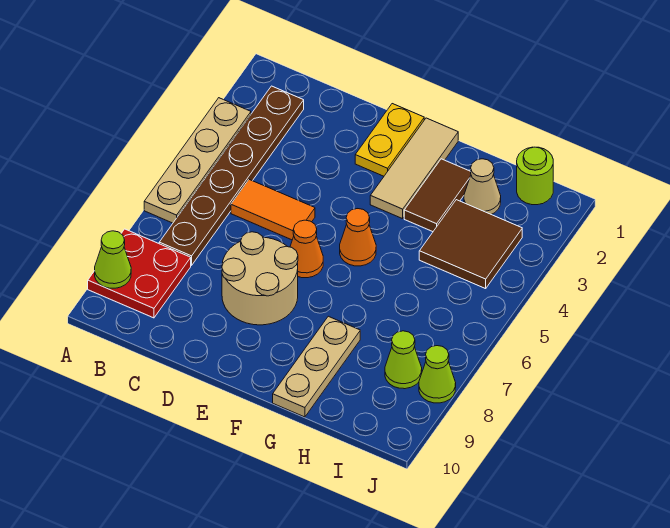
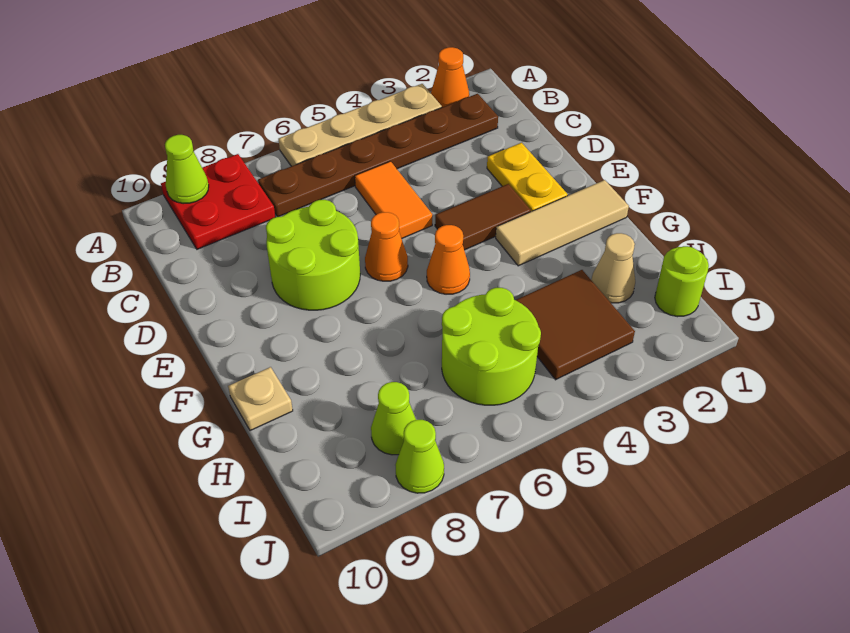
none -> orange 1x1 cone [431,47,469,107]
tan 2x2 round brick [222,232,298,325] -> lime 2x2 round brick [266,200,360,310]
yellow 1x2 plate [355,104,424,176] -> yellow 1x2 plate turned to [487,143,568,212]
brown 1x2 tile [404,159,471,232] -> brown 1x2 tile moved to [435,184,531,250]
tan 1x3 plate [273,316,360,417] -> tan 1x1 plate [228,367,293,431]
none -> lime 2x2 round brick [442,288,541,405]

